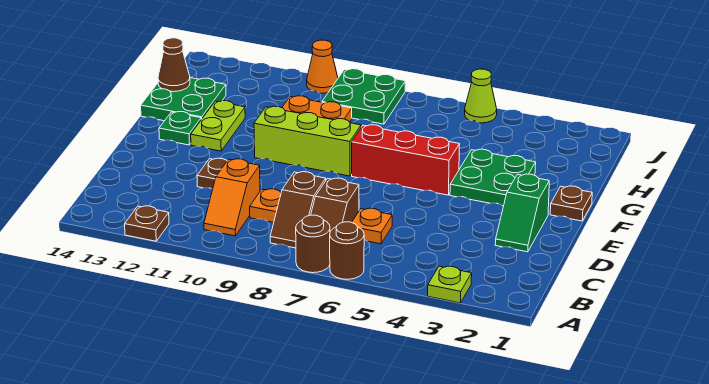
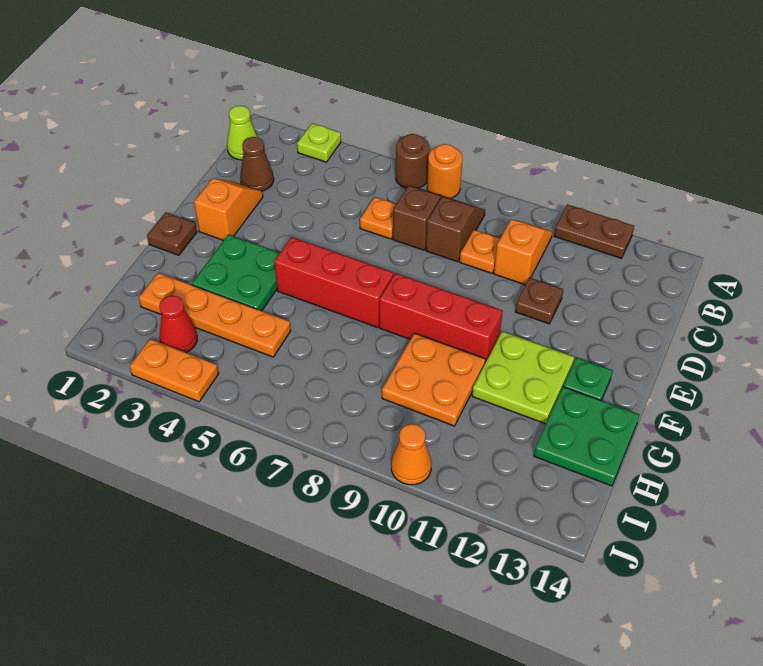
brown 1x1 round brick [296,215,330,273] -> orange 1x1 round brick [427,144,462,199]
brown 1x1 plate [125,206,169,241] -> brown 1x2 plate [554,204,634,258]
green 1x2 slope [495,174,549,252] -> orange 1x2 slope [194,179,263,241]
lime 1x3 brick [254,106,361,176] -> red 1x3 brick [379,273,503,363]
lime 1x2 plate [191,101,245,151] -> lime 2x2 plate [472,331,574,424]
none -> orange 1x4 plate [139,273,291,357]
brown 1x1 cone [158,38,190,92] -> brown 1x1 cone moved to [240,137,274,191]
none -> red 1x1 cone [159,296,197,352]
green 2x2 plate [322,69,405,124] -> none
none -> orange 1x2 plate [130,339,219,402]
lime 1x1 cone [465,69,497,123] -> lime 1x1 cone moved to [227,106,257,160]

